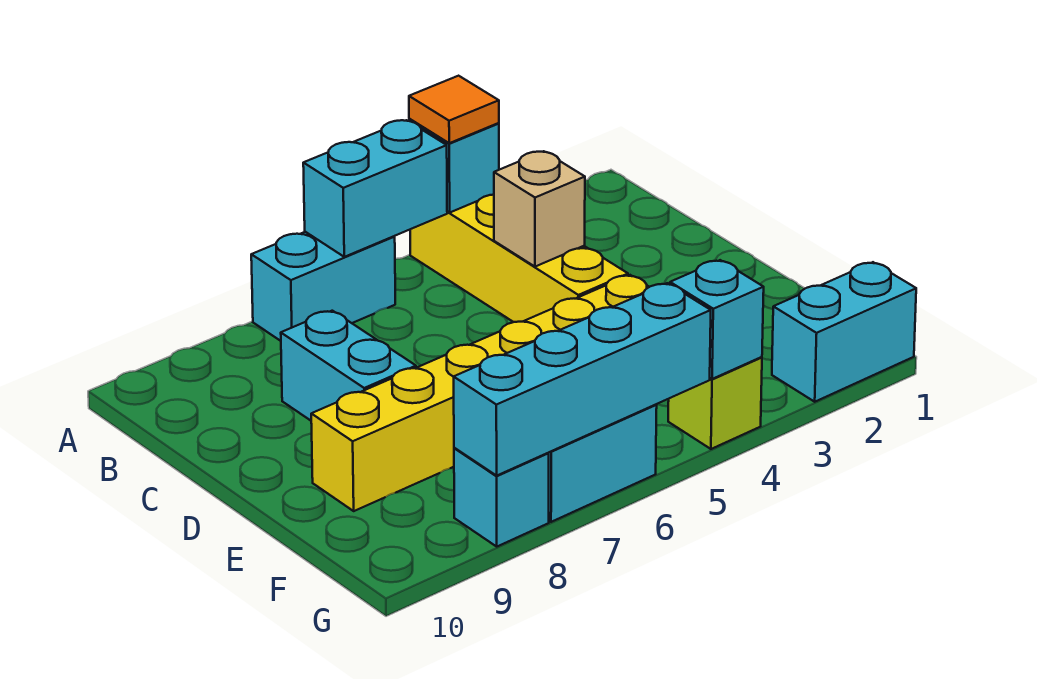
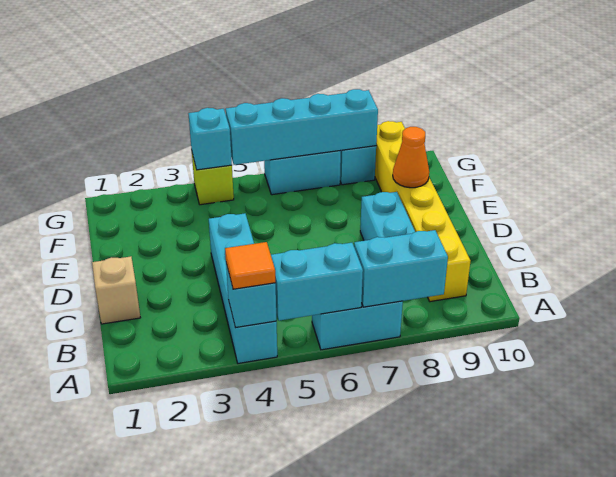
yellow 1x4 brick [410,194,628,322] -> cyan 1x4 brick [209,213,277,363]
tan 1x1 brick [494,151,585,267] -> tan 1x1 brick moved to [92,256,140,324]
yellow 1x6 brick [311,275,649,511] -> yellow 1x6 brick turned to [375,121,471,302]
none -> orange 1x1 cone [393,127,429,188]
cyan 1x2 brick [772,262,916,402] -> cyan 1x2 brick moved to [354,230,448,307]

